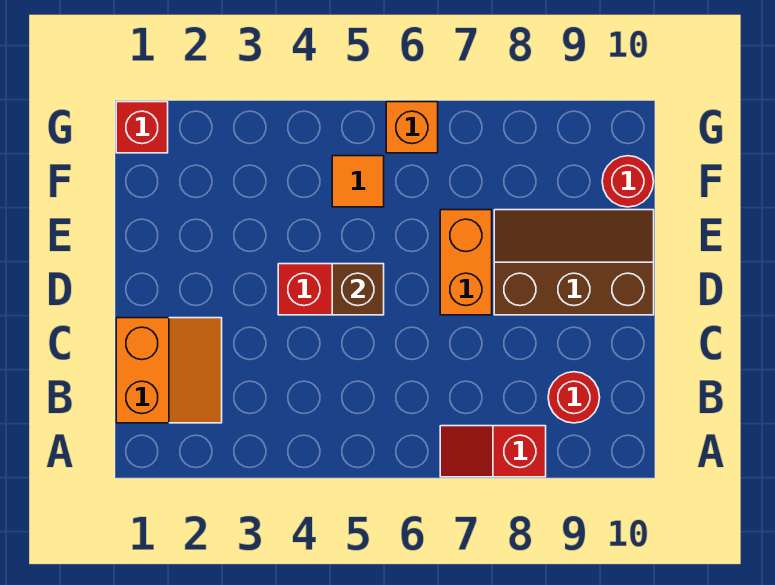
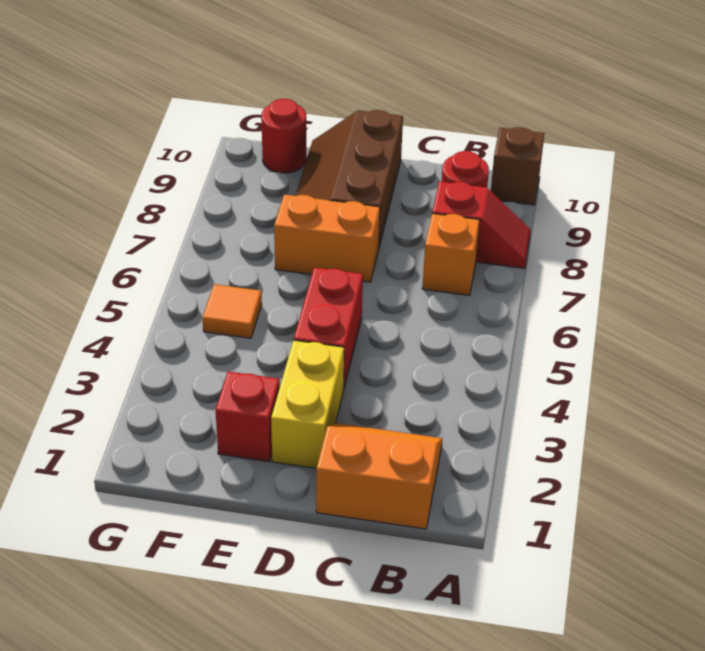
red 1x2 slope [440,426,546,477] -> red 1x2 slope turned to [432,182,531,268]
none -> yellow 1x2 brick [271,340,344,468]
brown 1x1 brick [332,264,384,315] -> brown 1x1 brick moved to [491,127,544,205]
red 1x1 brick [116,102,168,153] -> red 1x1 brick moved to [216,371,280,462]
orange 1x1 brick [386,102,438,153] -> orange 1x1 brick moved to [422,213,480,295]

